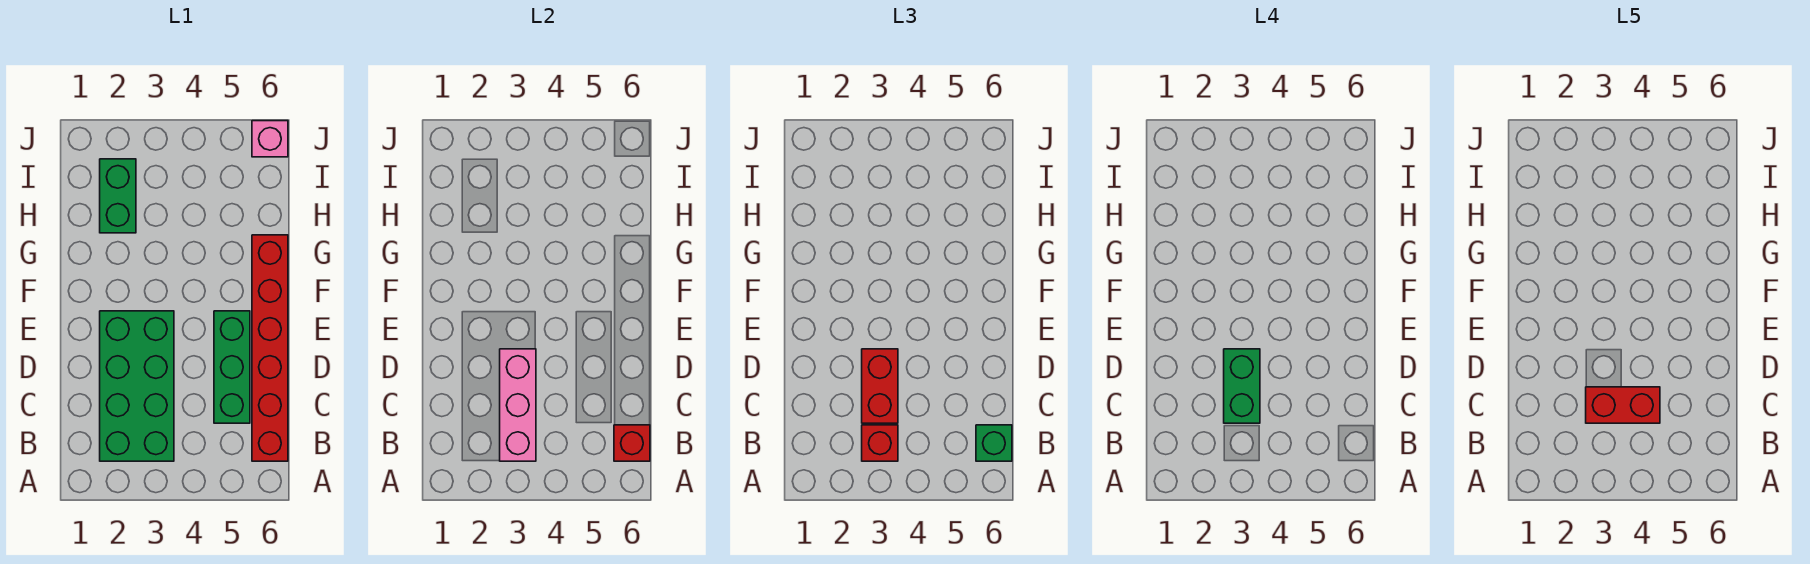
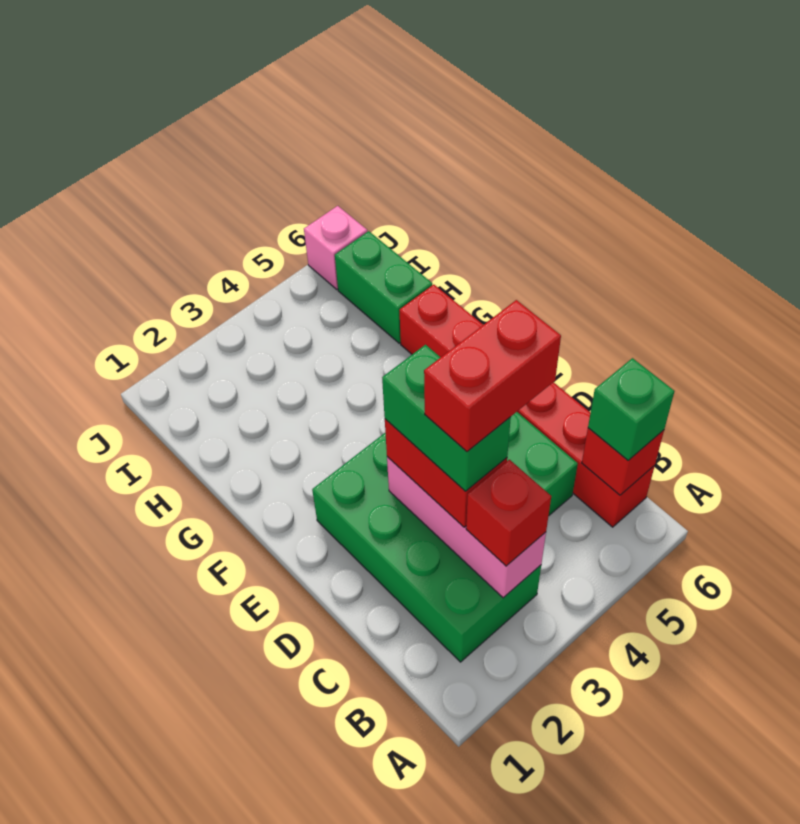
green 1x2 brick [100,159,136,233] -> green 1x2 brick moved to [335,231,432,343]

